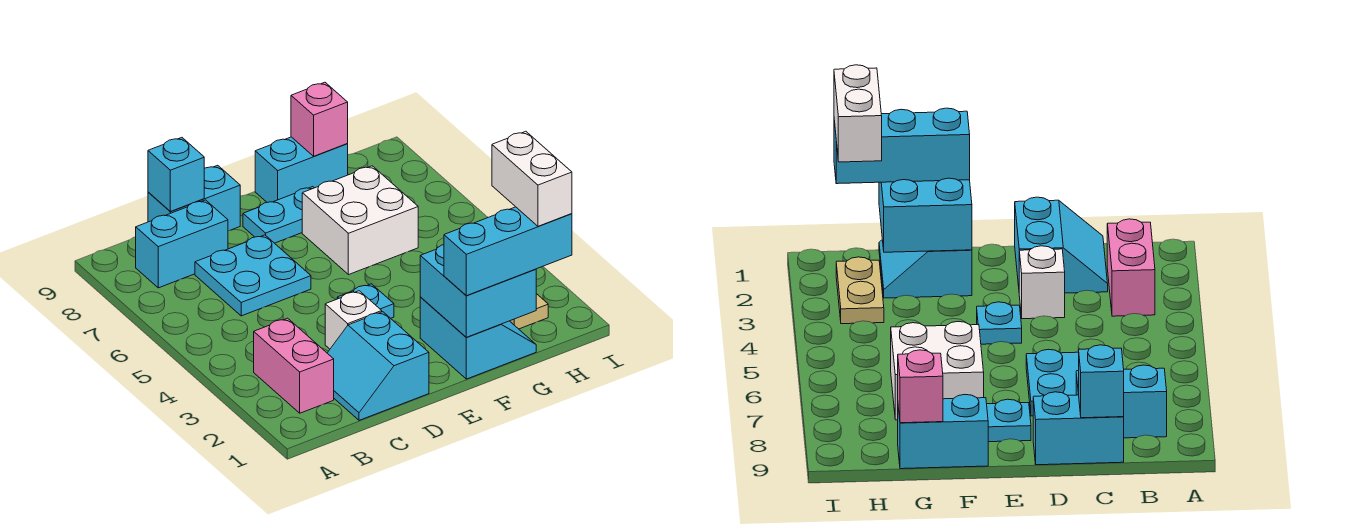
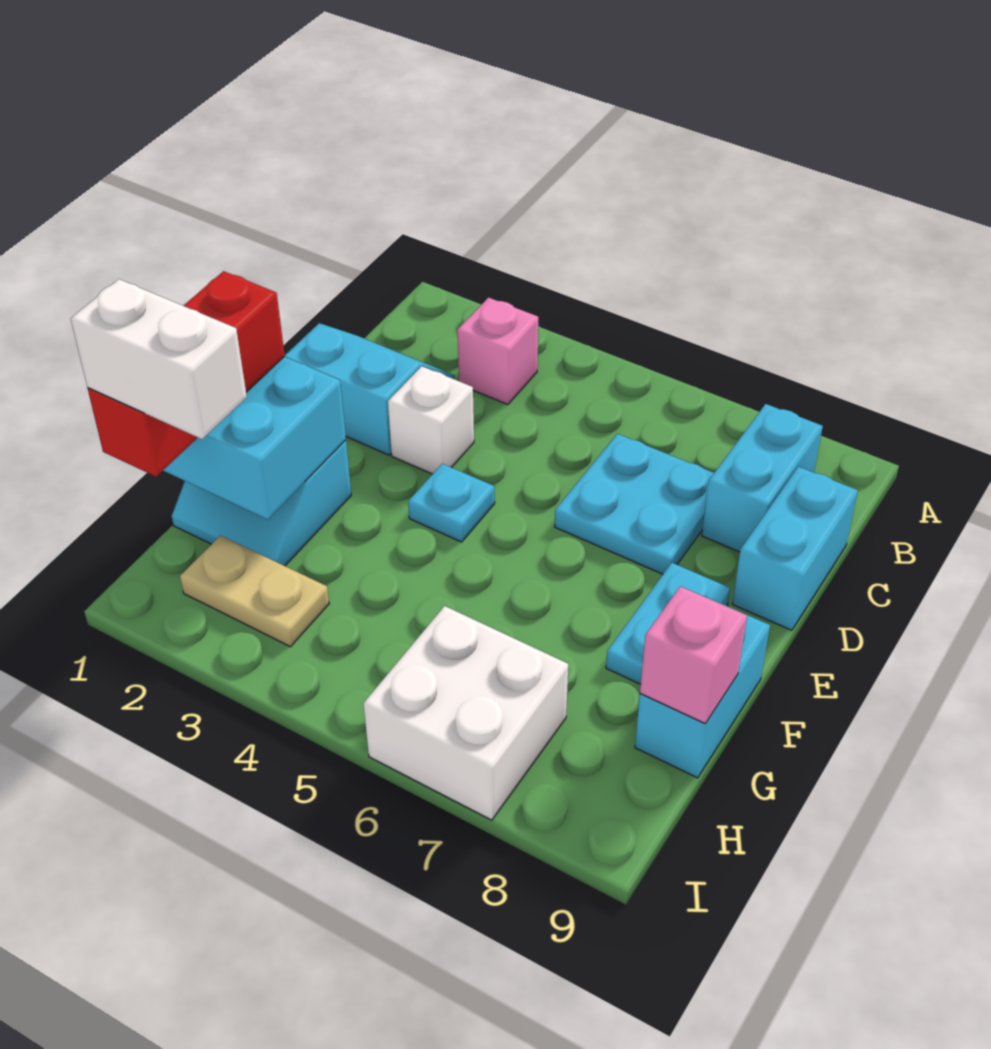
pink 1x2 brick [254,318,334,413] -> pink 1x1 brick [457,298,538,405]
cyan 1x1 brick [148,138,204,211] -> none
cyan 1x3 brick [444,207,572,296] -> red 1x3 brick [88,271,285,477]
white 2x2 brick [302,166,418,275] -> white 2x2 brick moved to [363,606,568,820]

